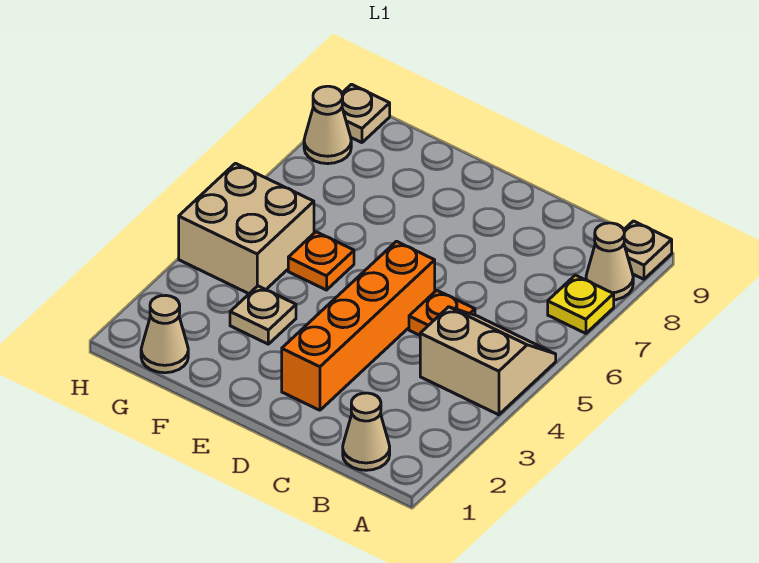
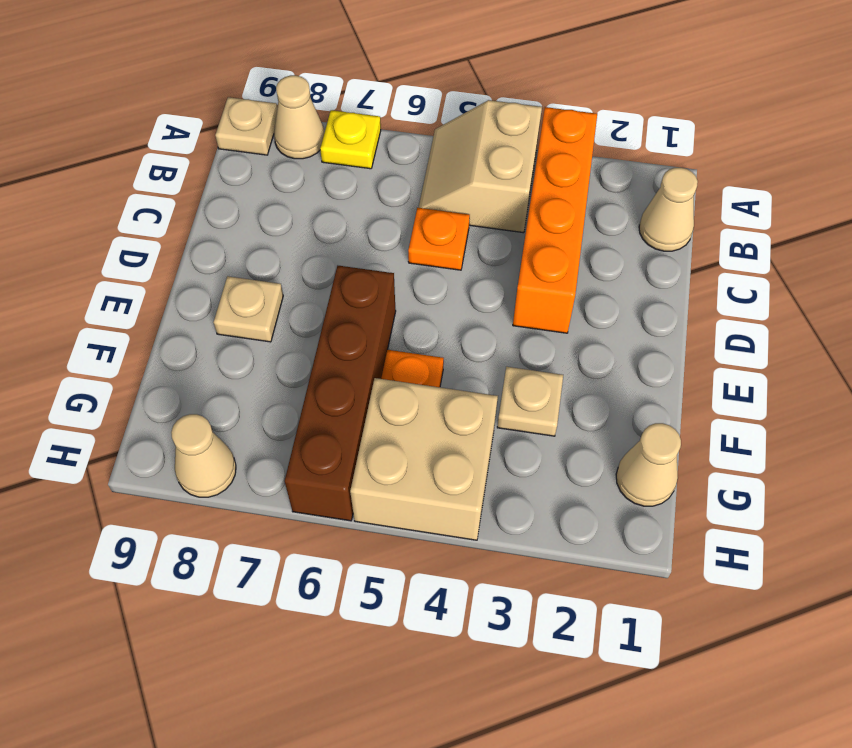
orange 1x4 brick [282,241,435,410] -> orange 1x4 brick turned to [513,107,597,333]
none -> brown 1x4 brick [285,266,396,521]
tan 1x1 plate [342,84,390,143] -> tan 1x1 plate moved to [214,276,283,342]

